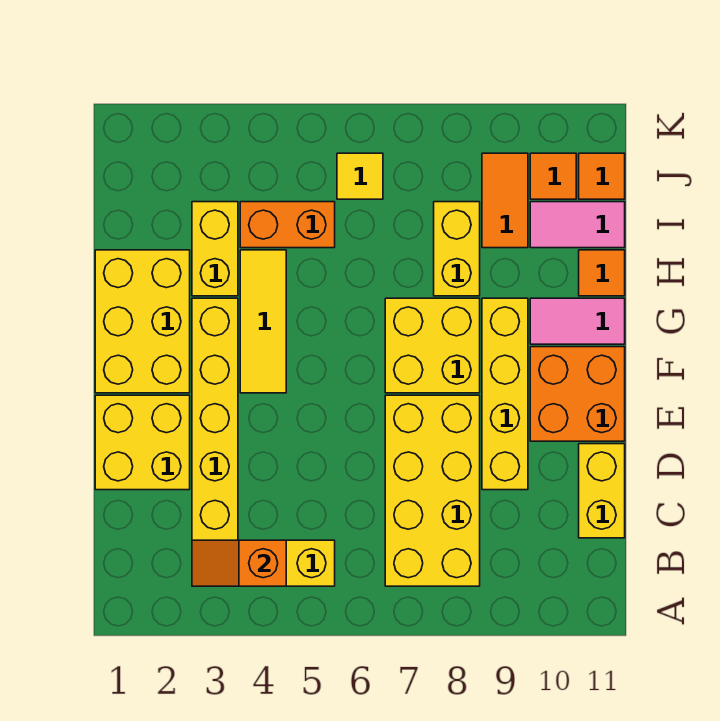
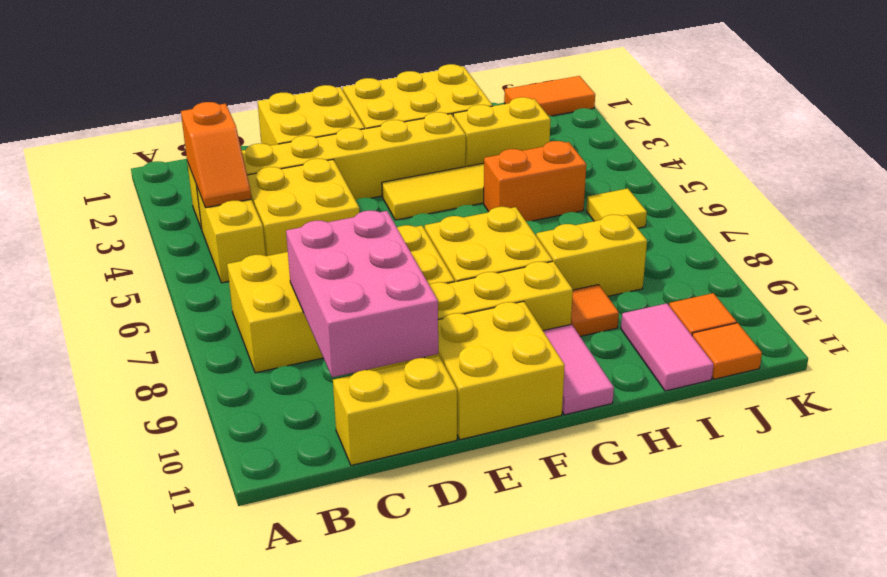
orange 1x2 slope [192,540,286,586] -> orange 1x2 slope turned to [181,102,251,208]
none -> yellow 2x2 brick [247,159,359,256]
none -> pink 2x3 brick [286,211,438,377]
orange 2x2 brick [530,347,625,441] -> yellow 2x2 brick [425,301,565,440]
orange 1x1 tile [579,250,625,296] -> orange 1x1 tile moved to [571,285,619,336]
orange 1x2 brick [240,202,335,248] -> orange 1x2 brick turned to [484,141,586,221]
orange 1x2 tile [482,153,528,248] -> orange 1x2 tile moved to [504,76,595,116]

